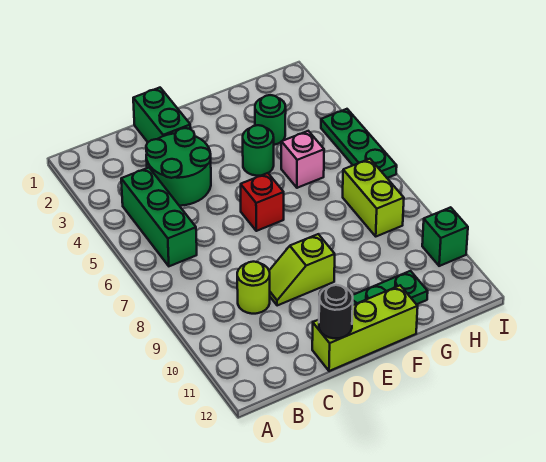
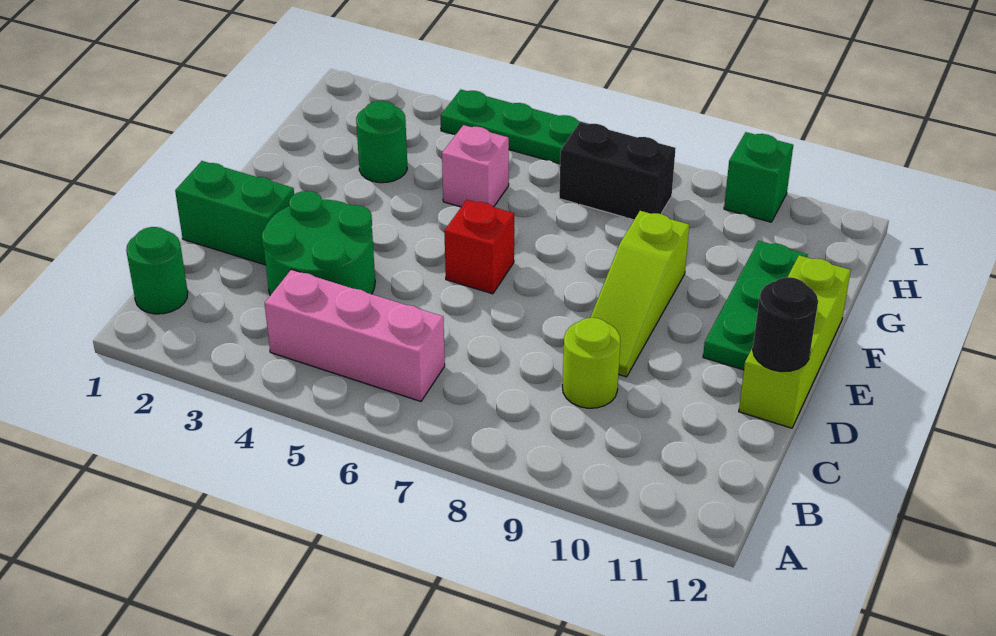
green 1x3 brick [121,168,197,266] -> pink 1x3 brick [265,269,445,401]
lime 1x2 slope [269,234,335,306] -> lime 1x3 slope [590,211,689,377]
green 1x1 round brick [243,125,274,176] -> green 1x1 round brick moved to [126,227,188,314]
lime 1x2 brick [343,159,404,236] -> black 1x2 brick [559,122,676,220]

